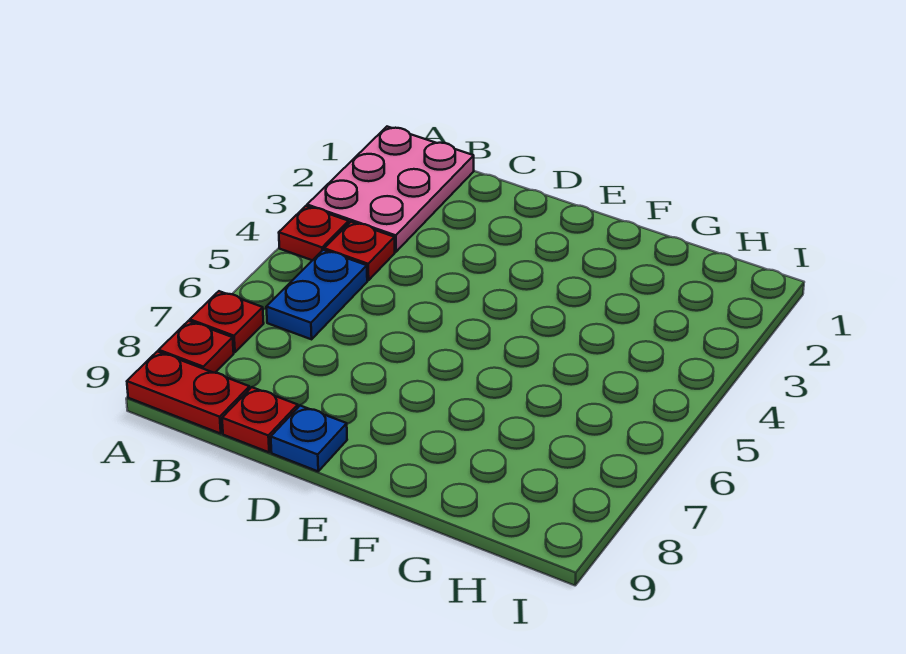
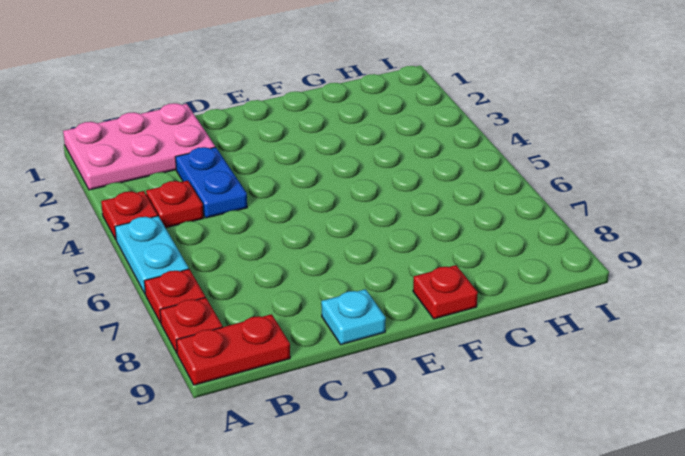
pink 2x3 plate [307,127,474,252] -> pink 2x3 plate turned to [63,103,215,190]
none -> cyan 1x2 plate [115,216,189,293]
blue 1x2 plate [266,250,367,339] -> blue 1x2 plate moved to [175,147,247,218]
red 1x1 plate [222,387,298,452] -> red 1x1 plate moved to [413,265,478,319]
blue 1x1 plate [271,406,347,471] -> cyan 1x1 plate [321,289,386,345]

